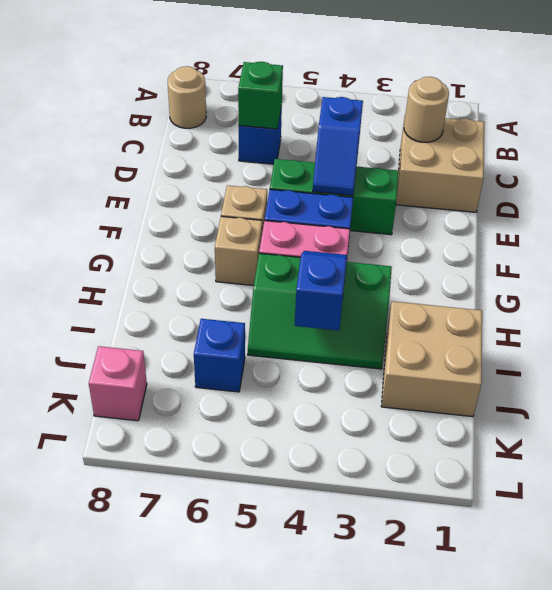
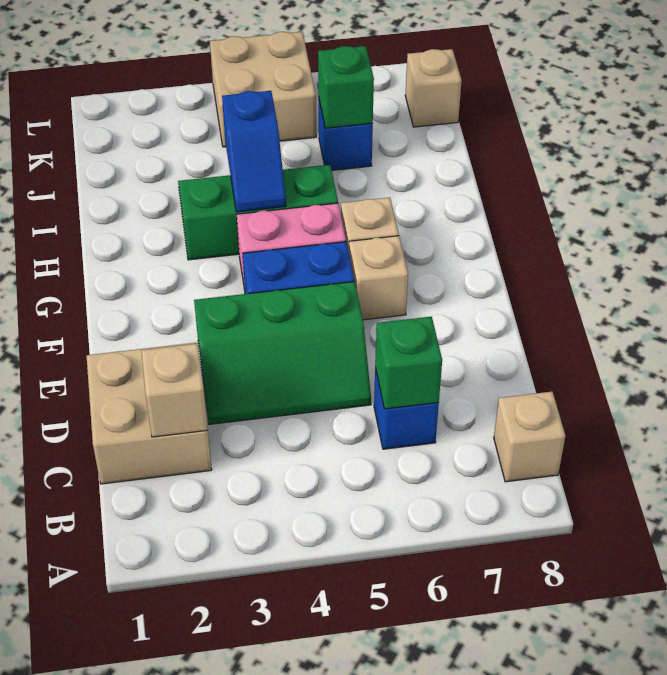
tan 1x1 round brick [168,66,206,128] -> tan 1x1 brick [494,392,565,482]
tan 1x1 round brick [404,77,449,142] -> tan 1x1 brick [141,344,208,437]
blue 1x2 slope [313,97,363,195] -> none
tan 2x2 brick [381,301,482,417] -> tan 2x2 brick moved to [210,32,316,147]
none -> green 1x1 brick [318,46,374,128]
pink 1x1 brick [89,346,147,421] -> tan 1x1 brick [405,49,462,127]

